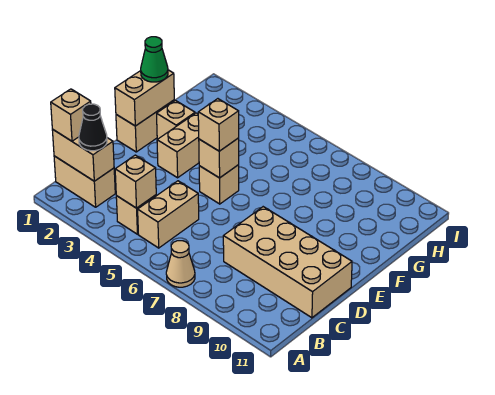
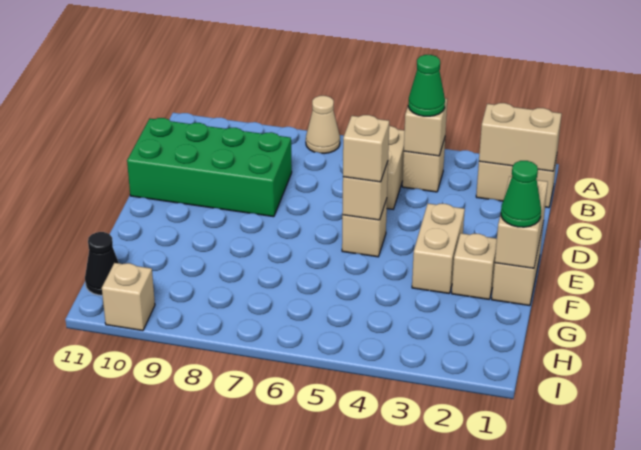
tan 1x1 brick [51,89,91,141] -> tan 1x1 brick moved to [102,263,155,331]
black 1x1 cone [79,104,107,151] -> black 1x1 cone moved to [85,232,119,295]
none -> green 1x1 cone [408,55,445,116]
tan 2x4 brick [223,207,352,318] -> green 2x4 brick [127,118,292,217]

